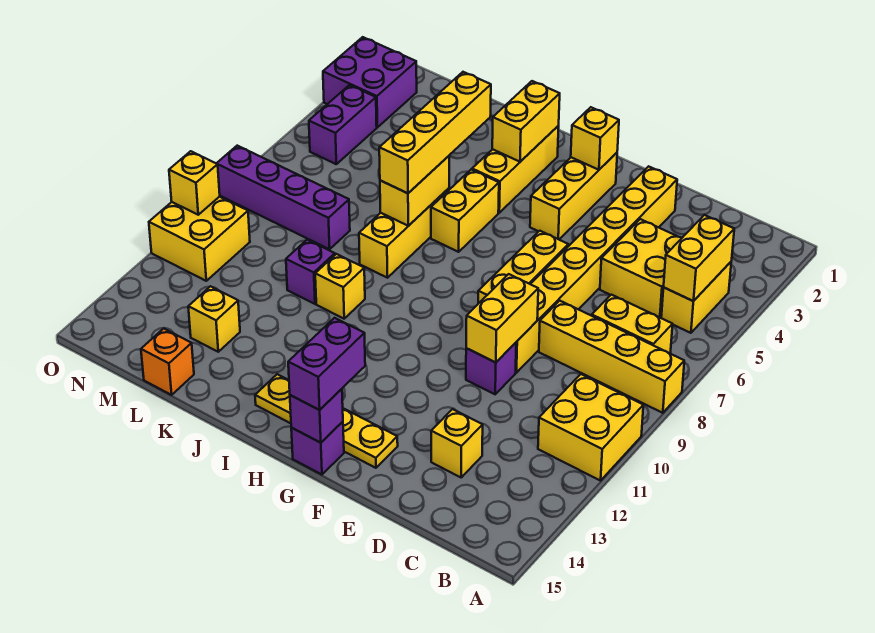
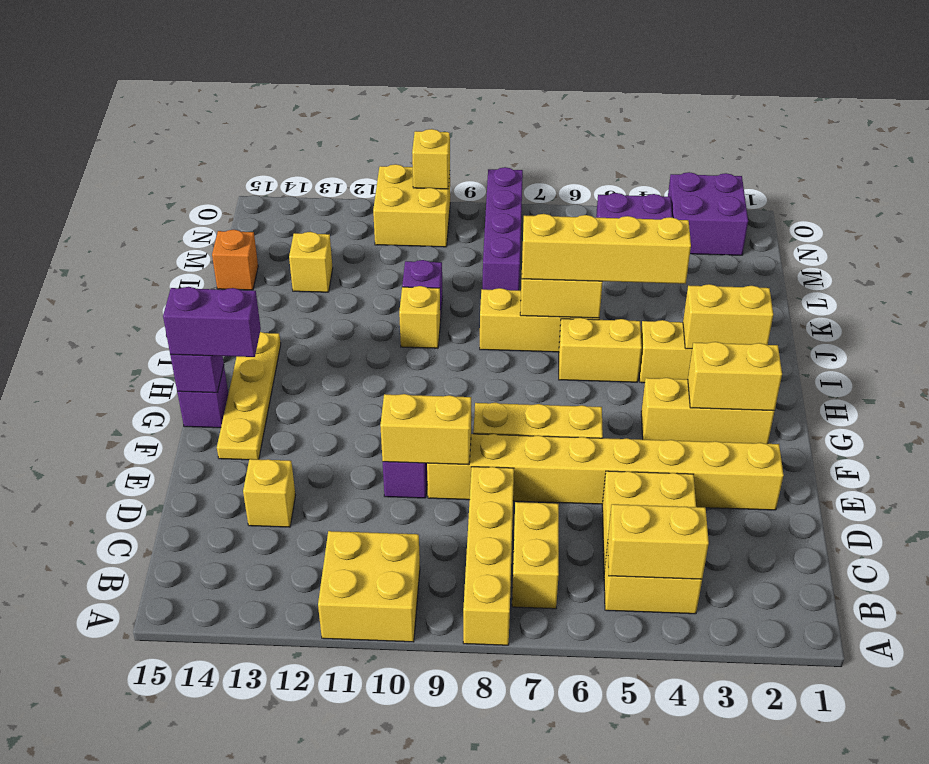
yellow 1x1 brick [571,107,619,170] -> yellow 1x2 brick [688,342,782,411]

